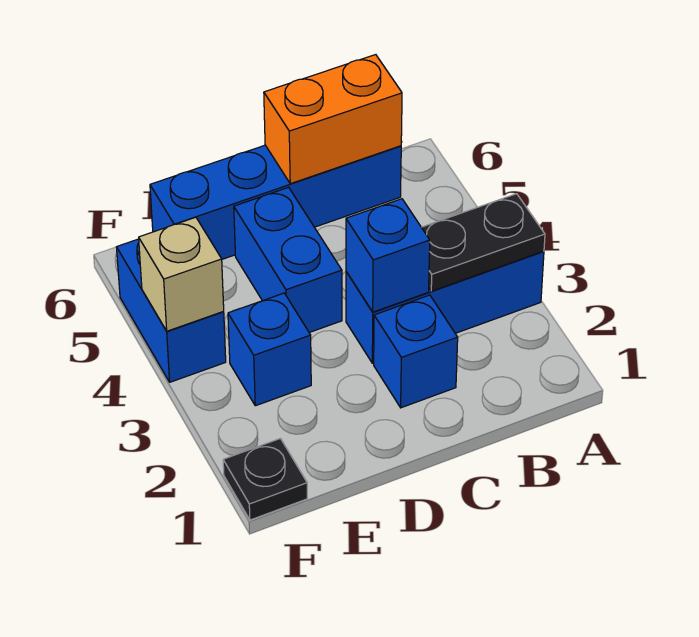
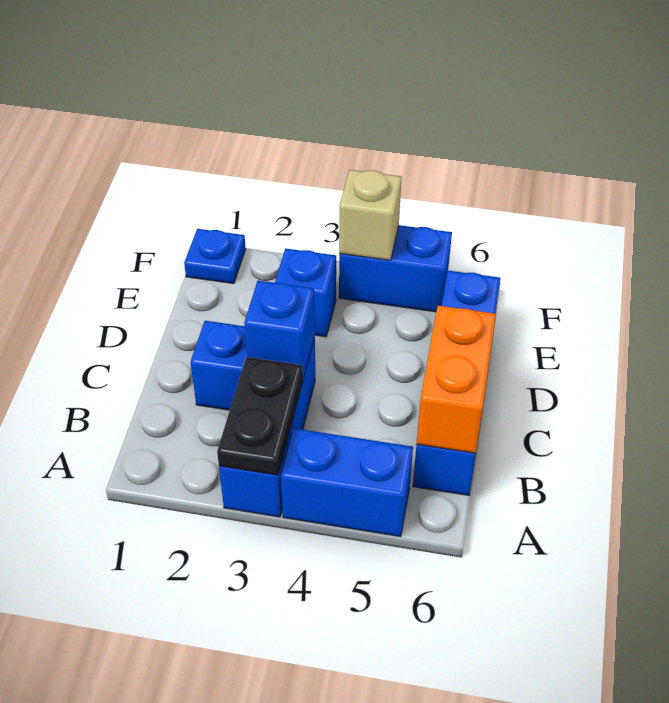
blue 1x2 brick [234,187,342,333] -> blue 1x2 brick moved to [281,428,413,537]
black 1x1 plate [223,439,307,520] -> blue 1x1 plate [184,229,246,284]

